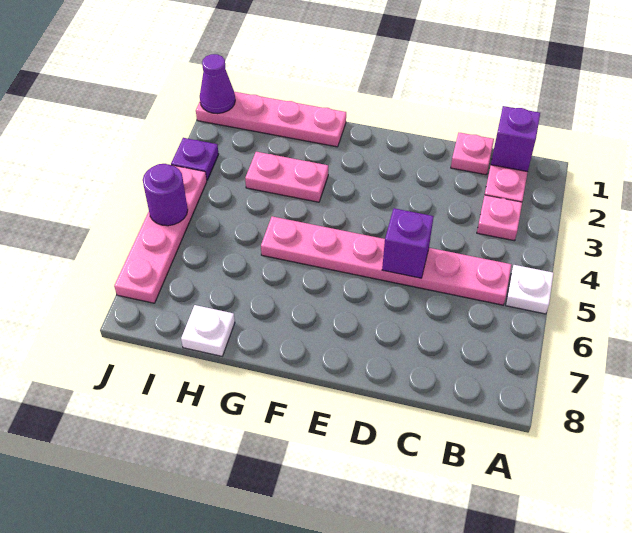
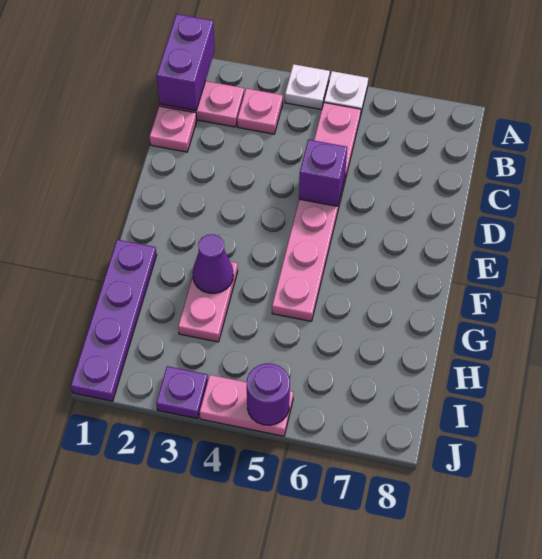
purple 1x1 brick [491,106,540,172] -> purple 1x2 brick [157,14,215,111]
pink 1x4 plate [196,92,346,147] -> purple 1x4 plate [71,240,157,401]
white 1x1 plate [181,305,235,356] -> white 1x1 plate moved to [285,64,330,110]
purple 1x1 cone [200,54,235,114] -> purple 1x1 cone moved to [193,234,233,293]
pink 1x4 plate [114,166,207,303] -> pink 1x2 plate [200,375,293,436]

